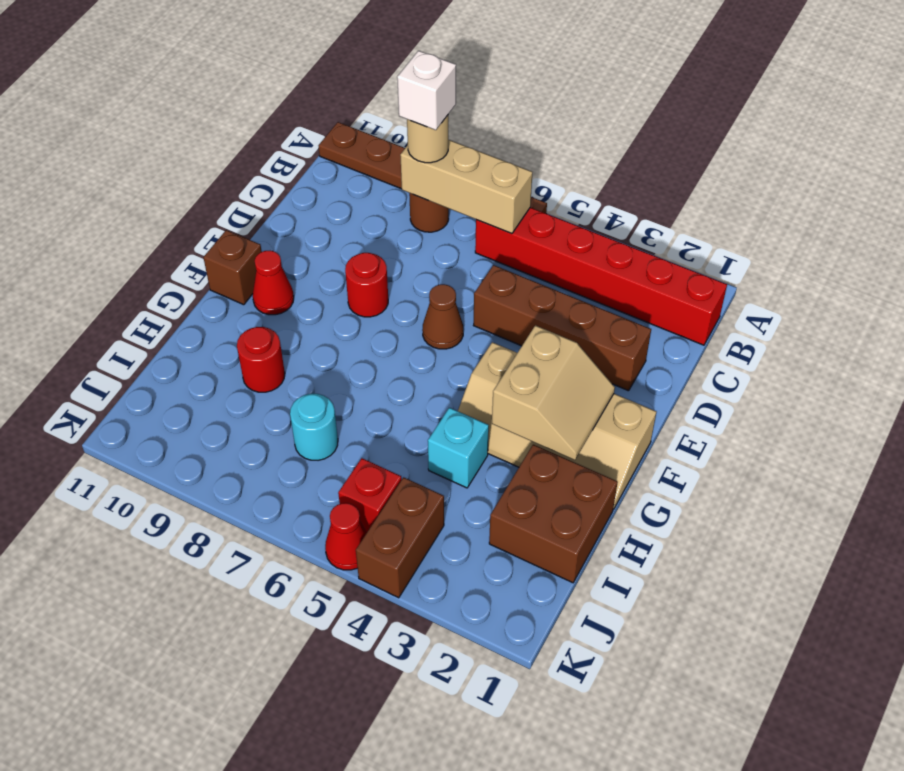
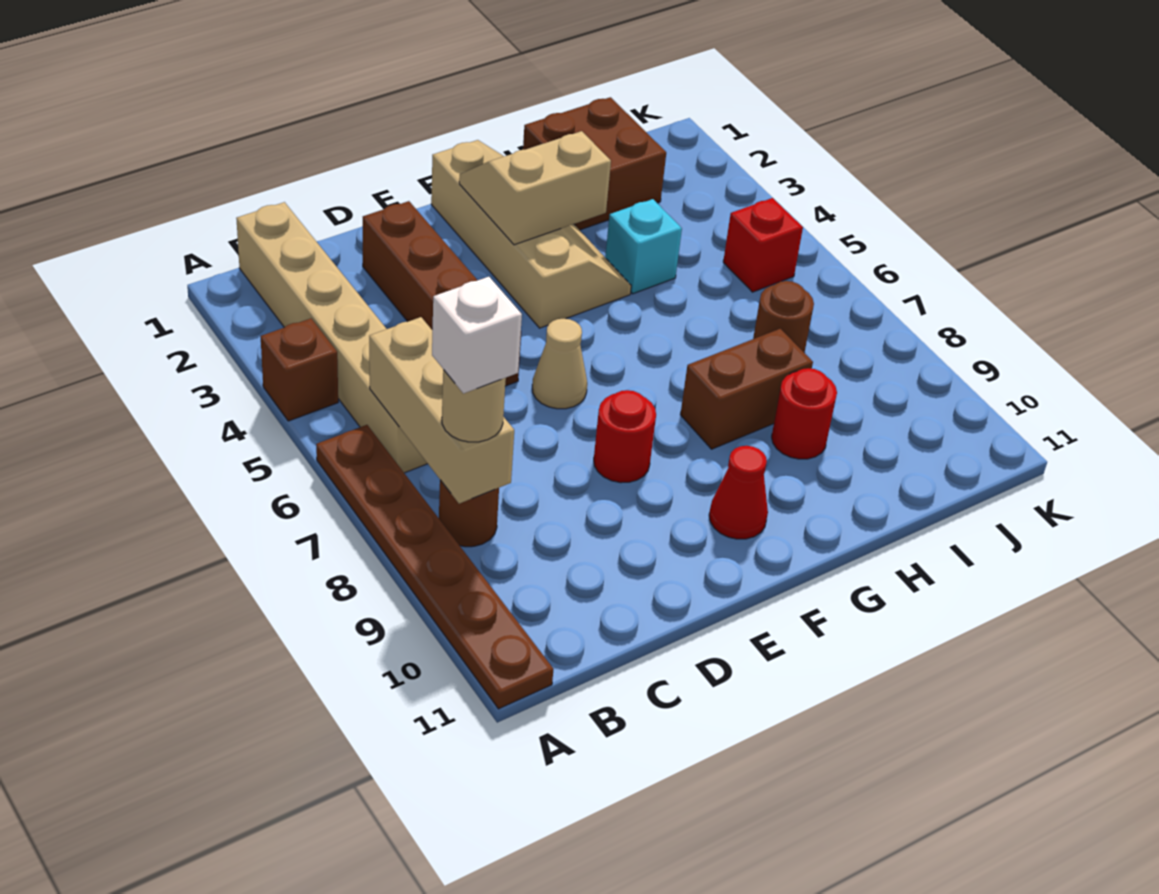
red 1x6 brick [475,208,727,345] -> tan 1x6 brick [236,202,428,473]
brown 1x1 cone [422,284,463,349] -> tan 1x1 cone [532,319,587,409]
brown 1x1 brick [203,230,262,305] -> brown 1x1 brick moved to [261,318,338,421]
cyan 1x1 round brick [290,394,338,460] -> brown 1x1 round brick [753,281,814,353]
brown 1x2 brick [356,477,444,598] -> brown 1x2 brick moved to [680,329,813,449]
red 1x1 cone [325,503,367,570] -> none

